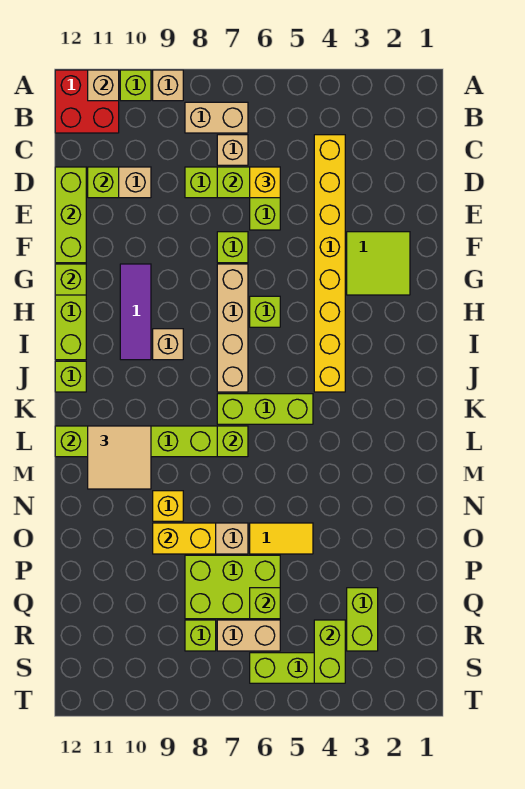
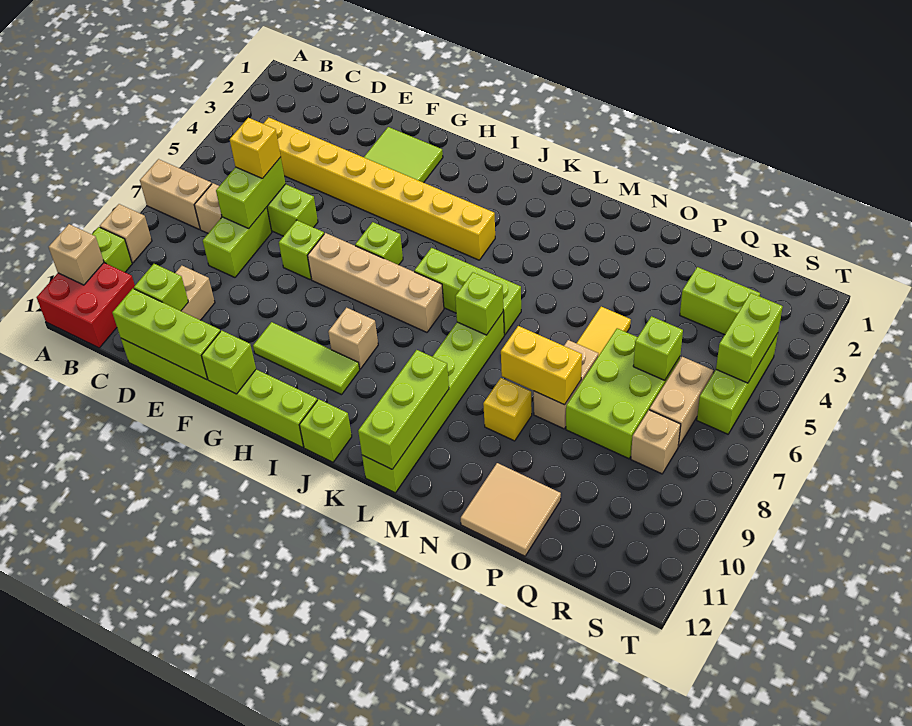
tan 1x2 brick [185,102,248,133] -> tan 1x2 brick turned to [140,159,212,229]
purple 1x3 tile [120,264,151,360] -> lime 1x3 tile [253,322,360,395]
lime 1x3 brick [217,394,313,424] -> lime 1x3 brick turned to [414,248,521,335]
tan 2x2 tile [88,426,151,489] -> tan 2x2 tile moved to [461,463,561,556]
yellow 1x2 brick [153,523,216,554] -> yellow 1x2 brick turned to [501,326,582,405]
lime 1x2 brick [314,620,345,683] -> lime 1x2 brick turned to [716,293,783,383]
lime 1x1 brick [185,620,216,651] -> tan 1x1 brick [631,410,681,474]

